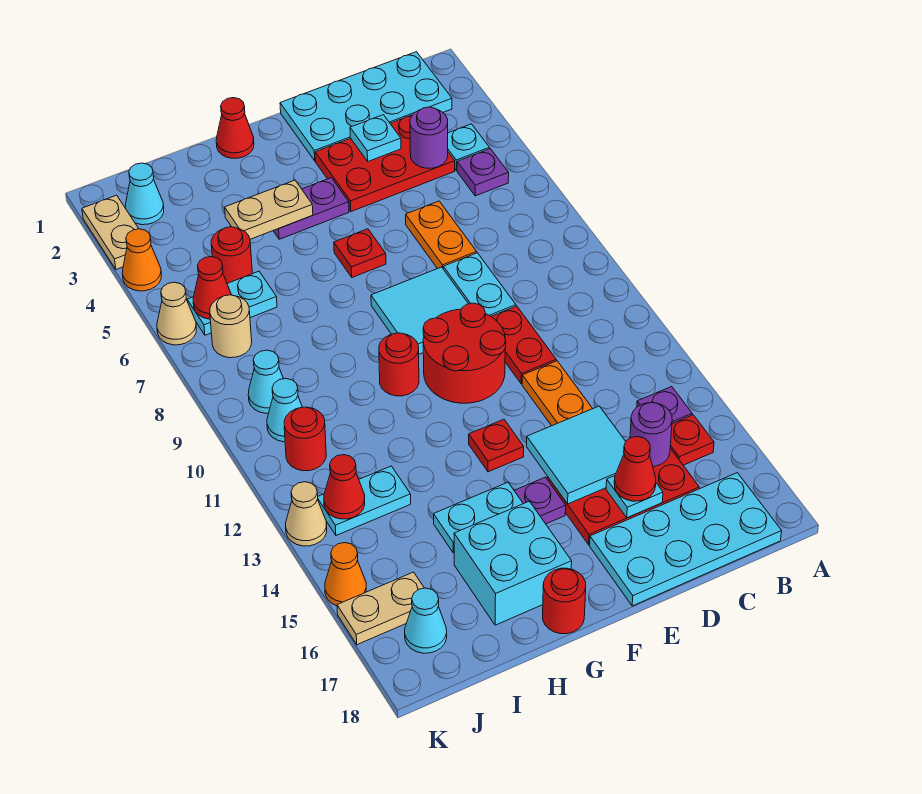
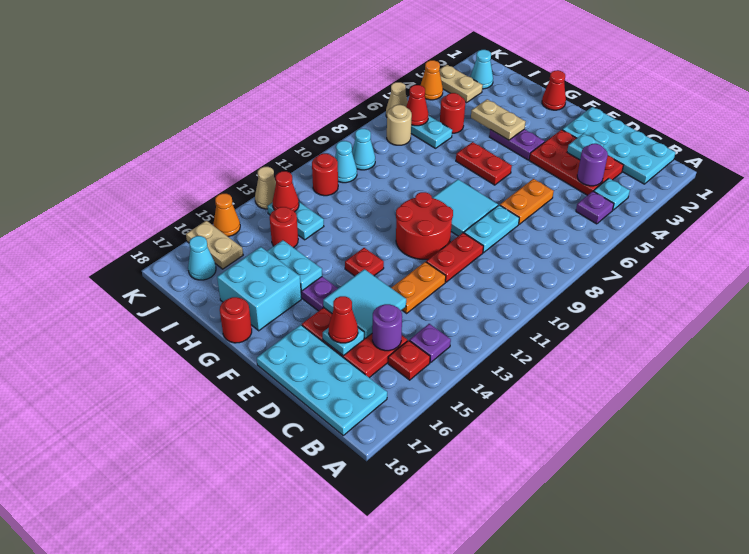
red 1x1 plate [334,229,386,277] -> red 1x2 plate [456,142,512,185]
red 1x1 round brick [379,333,419,396] -> red 1x1 round brick moved to [270,207,298,248]
tan 1x2 plate [82,195,139,269] -> tan 1x2 plate turned to [440,65,483,103]

